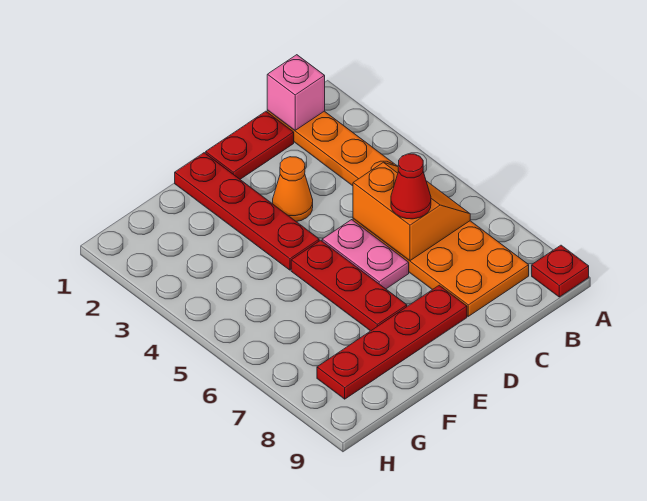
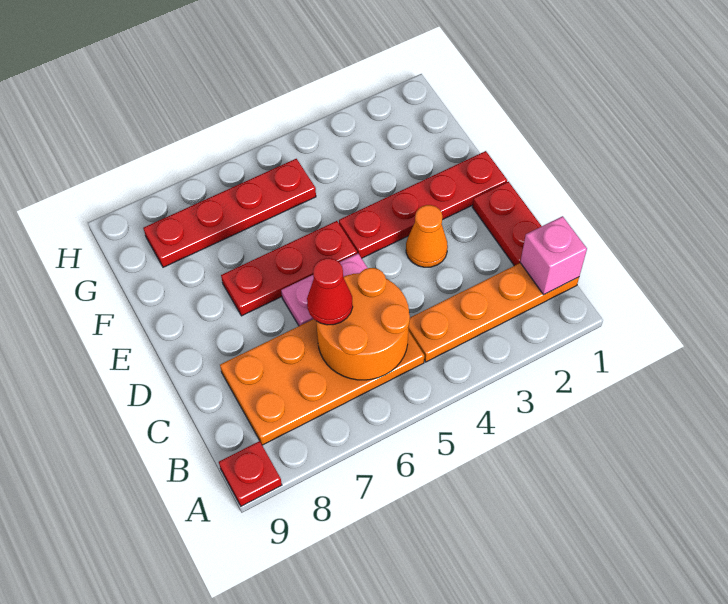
orange 2x2 slope [353,162,470,261] -> orange 2x2 round brick [316,268,410,380]
red 1x4 plate [317,285,467,399] -> red 1x4 plate turned to [143,159,316,267]

